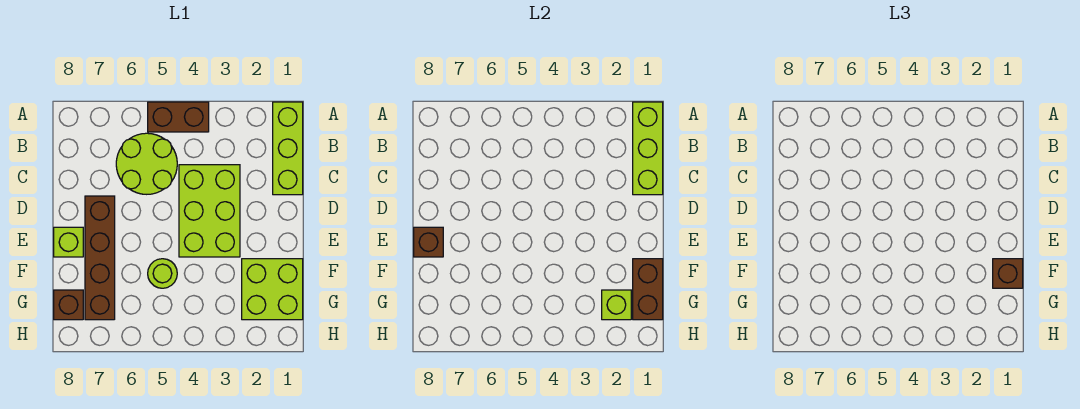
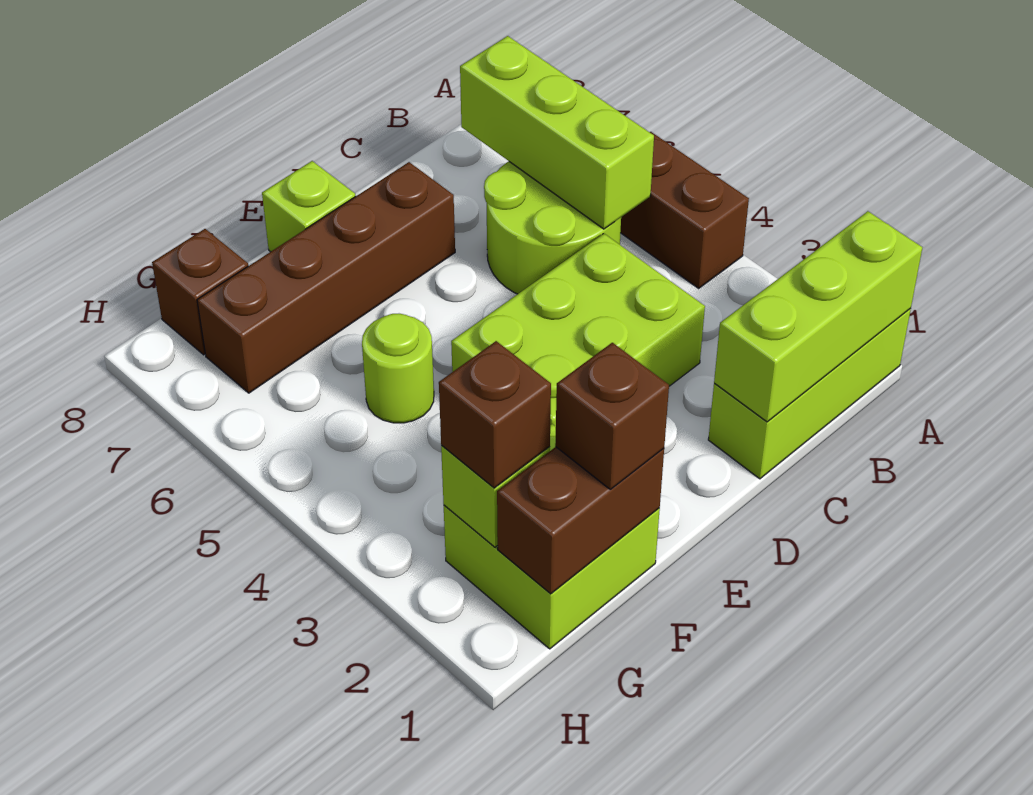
none -> lime 1x3 brick [460,36,654,229]
brown 1x1 brick [414,227,443,257] -> brown 1x1 brick moved to [439,341,551,488]

